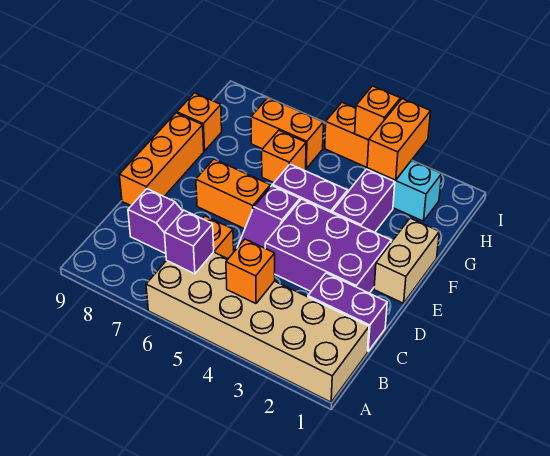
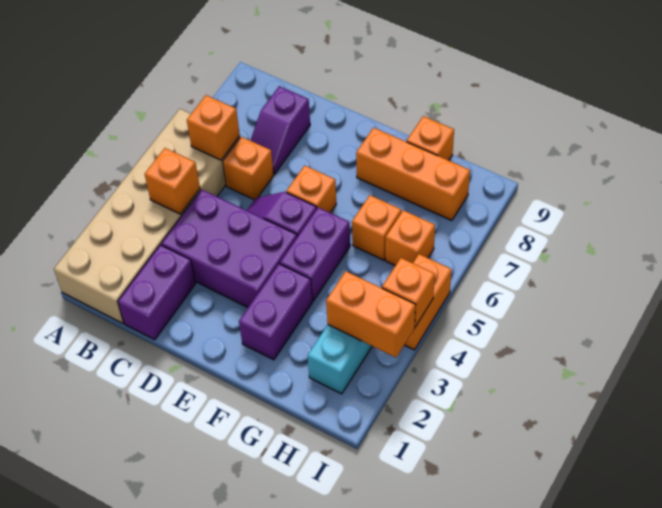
purple 1x1 brick [164,210,214,274] -> orange 1x1 brick [187,95,240,160]
purple 2x3 brick [265,199,391,293] -> purple 2x3 brick turned to [161,190,297,307]
orange 1x3 brick [119,113,204,206] -> orange 1x3 brick moved to [356,128,470,221]
tan 1x2 brick [374,218,439,303] -> none
orange 1x2 brick [196,159,270,229] -> orange 1x1 brick [286,166,336,213]
purple 1x2 brick [332,169,395,232] -> purple 1x2 brick turned to [239,264,313,360]
orange 1x2 brick [251,98,323,168] -> orange 1x1 brick [385,210,435,266]

